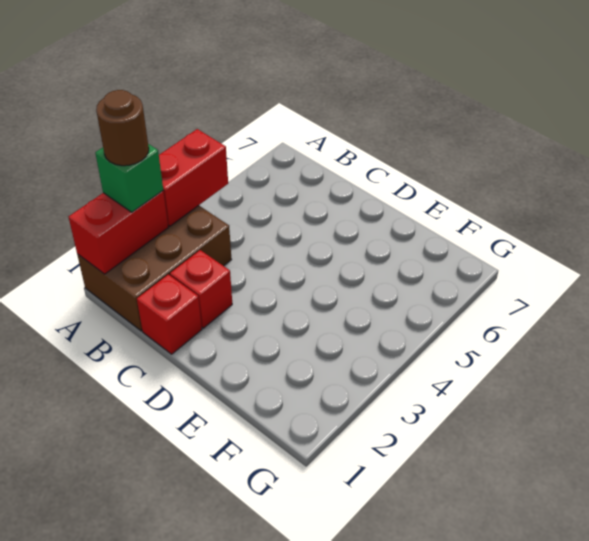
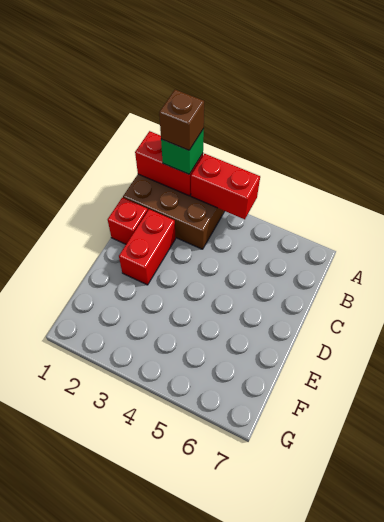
brown 1x1 round brick [96,90,149,166] -> brown 1x1 brick [159,90,204,150]
red 1x1 brick [170,250,232,328] -> red 1x2 brick [119,209,176,285]

